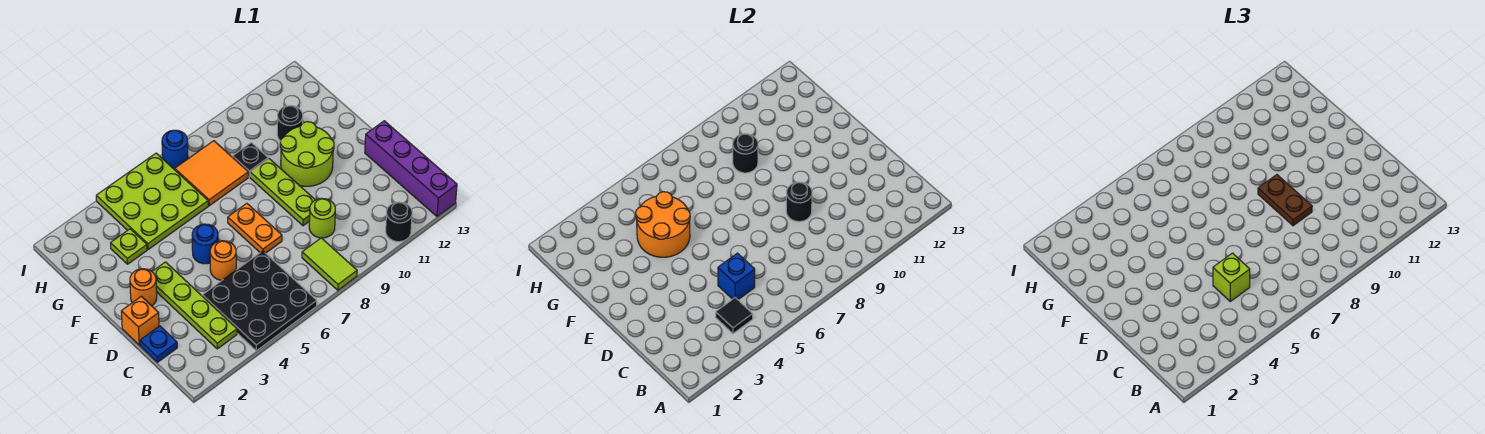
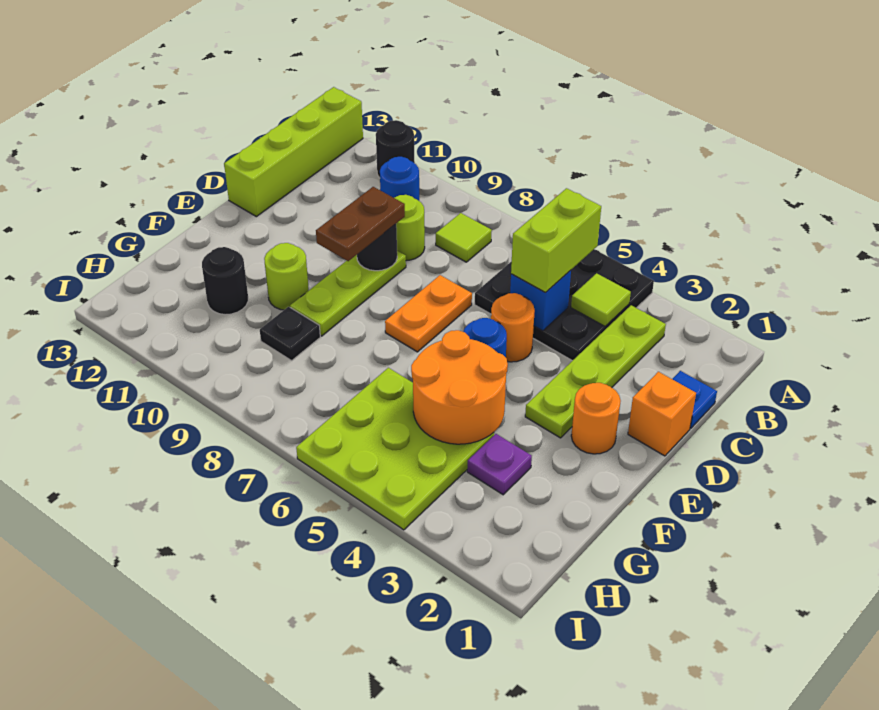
lime 1x2 tile [302,238,357,290] -> lime 1x1 tile [436,213,492,262]
purple 1x4 brick [365,121,457,216] -> lime 1x4 brick [224,87,363,217]
black 1x1 tile [716,298,753,334] -> lime 1x1 tile [571,273,631,326]
lime 1x1 brick [1213,253,1250,301] -> lime 1x2 brick [511,188,601,292]
lime 2x2 round brick [280,122,334,186] -> lime 1x1 round brick [264,243,309,310]
lime 1x1 plate [111,229,147,264] -> purple 1x1 plate [467,434,532,495]
orange 2x2 tile [174,141,248,206] -> none
black 1x1 round brick [733,134,758,173] -> none
blue 1x1 round brick [162,130,188,169] -> blue 1x1 round brick moved to [380,157,419,201]

